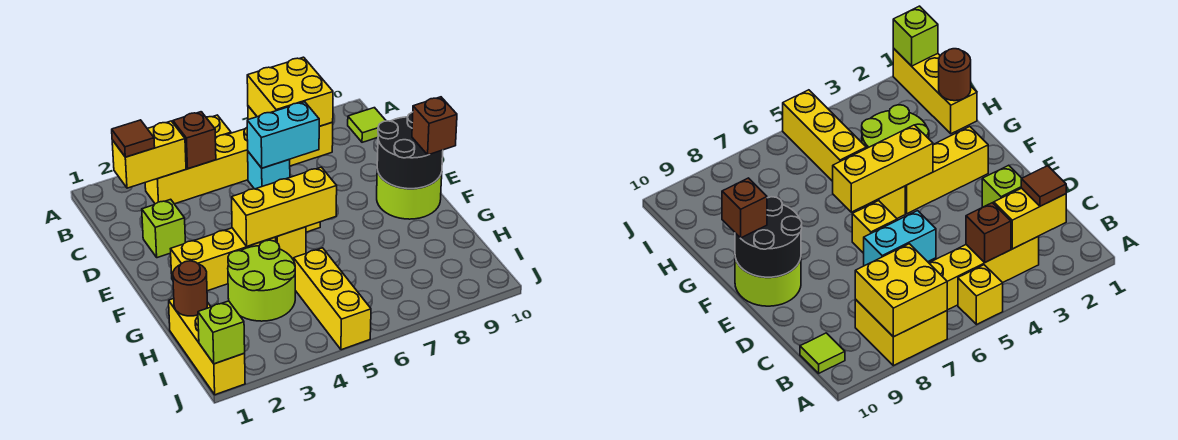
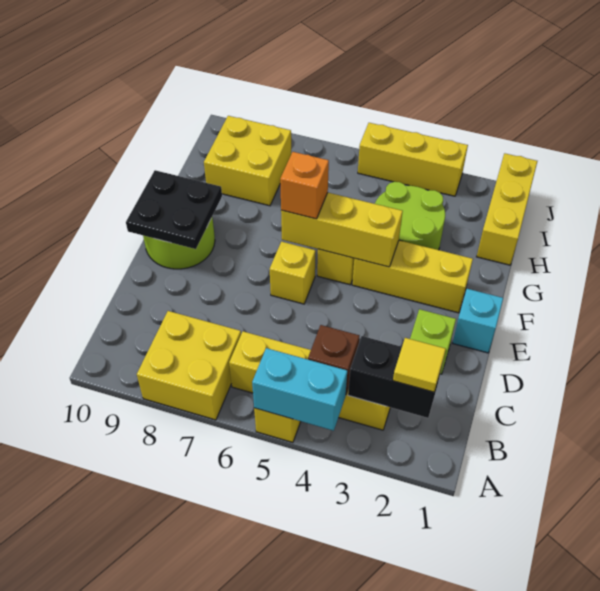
yellow 2x2 brick [247,57,333,126] -> yellow 2x2 brick moved to [204,116,291,206]
yellow 1x2 brick [112,121,186,188] -> black 1x2 brick [348,336,442,418]
brown 1x1 tile [112,120,155,157] -> yellow 1x1 tile [393,338,446,392]
lime 1x1 tile [348,108,386,142] -> none
cyan 1x1 brick [248,152,290,189] -> cyan 1x1 brick moved to [453,289,503,353]
cyan 1x2 brick [247,102,320,168] -> cyan 1x2 brick moved to [252,348,347,431]
black 2x2 round brick [377,112,443,189] -> black 2x2 plate [126,170,222,249]
none -> orange 1x1 brick [280,152,329,219]
brown 1x1 brick [412,97,457,155] -> none
brown 1x1 round brick [173,261,207,316] -> none
yellow 1x3 brick [294,248,371,350] -> yellow 1x3 brick turned to [358,123,468,196]
lime 1x1 brick [198,301,245,364] -> none

